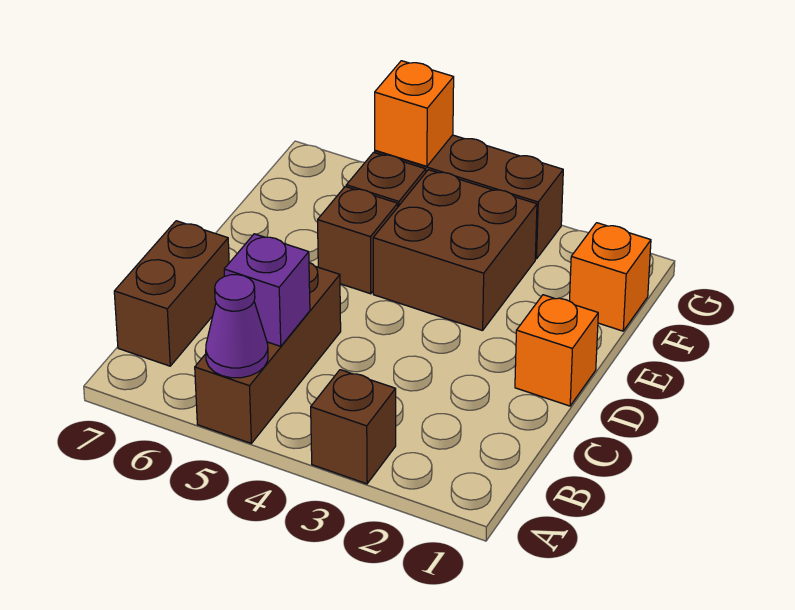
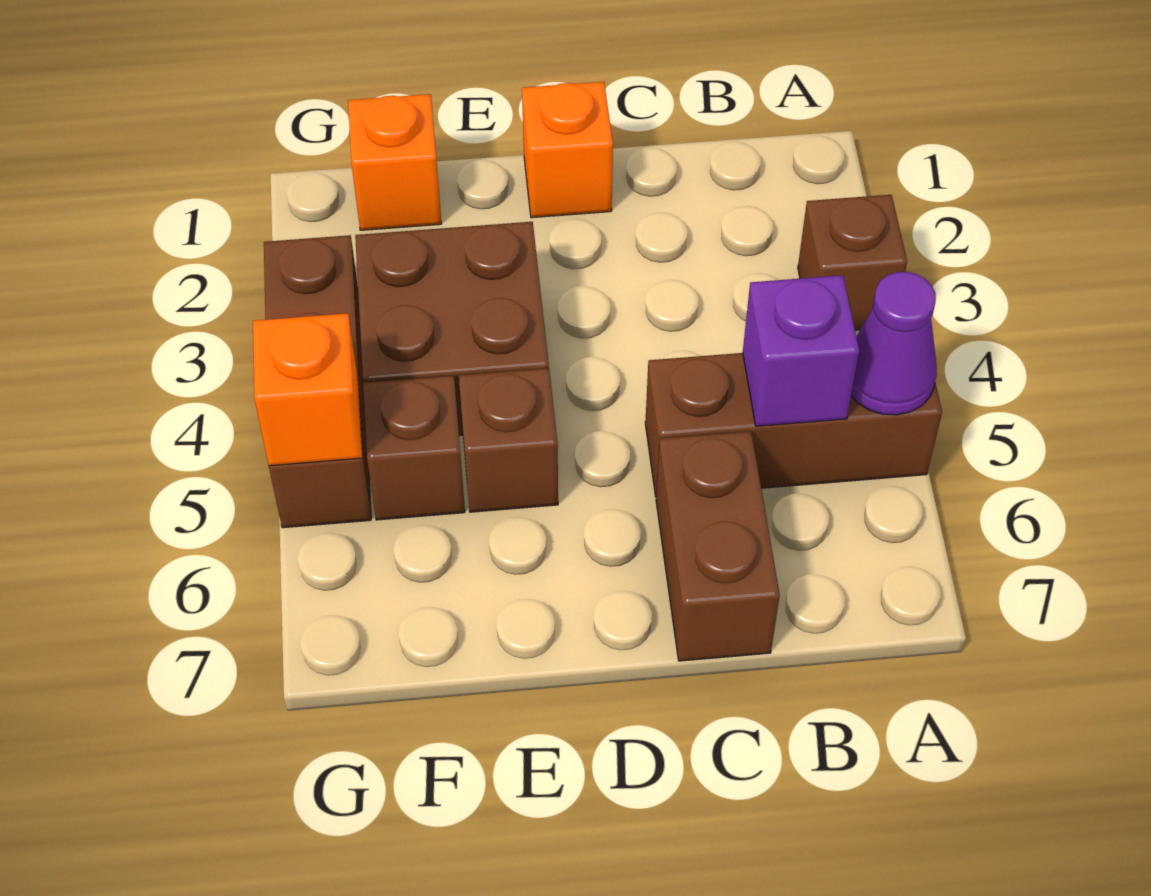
brown 1x2 brick [114,221,229,366] -> brown 1x2 brick turned to [656,431,780,661]

